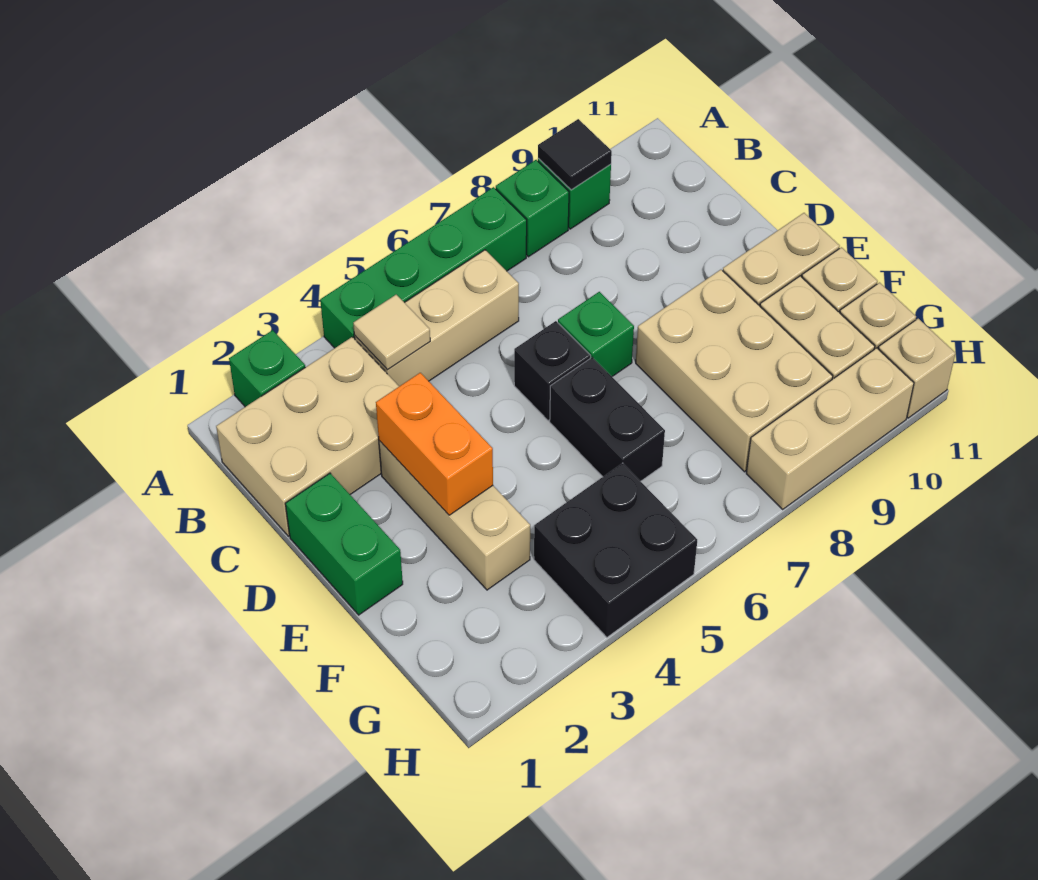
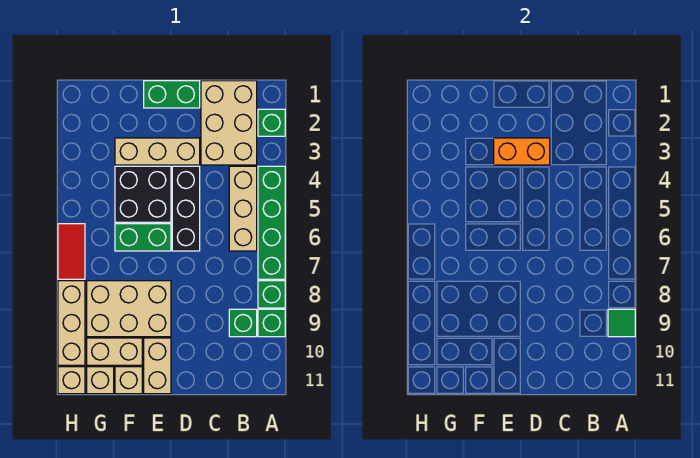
black 1x1 tile [538,119,612,190] -> green 1x1 tile [608,309,635,337]
tan 1x1 tile [353,295,430,370] -> none
black 1x1 brick [514,321,591,421] -> black 1x3 brick [172,166,200,251]
green 1x1 brick [558,292,634,376] -> green 1x1 brick moved to [229,309,257,337]
black 1x2 brick [550,357,665,481] -> green 1x2 brick [115,224,171,251]
black 2x2 brick [534,463,697,637] -> black 2x2 brick moved to [115,166,171,222]
none -> red 1x2 tile [58,224,85,279]

